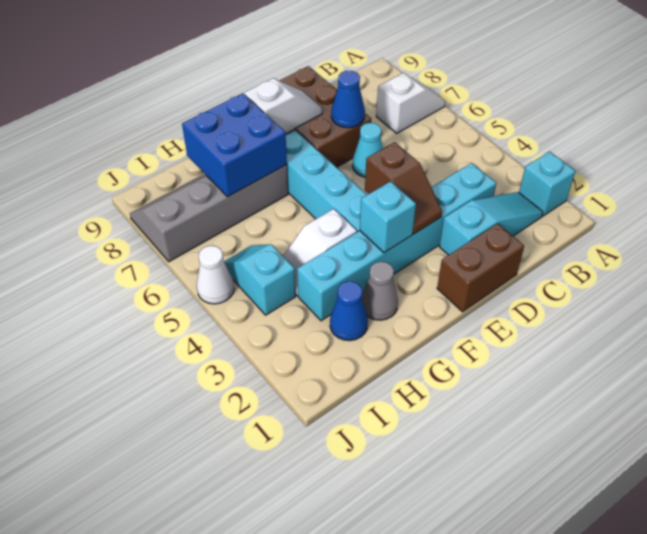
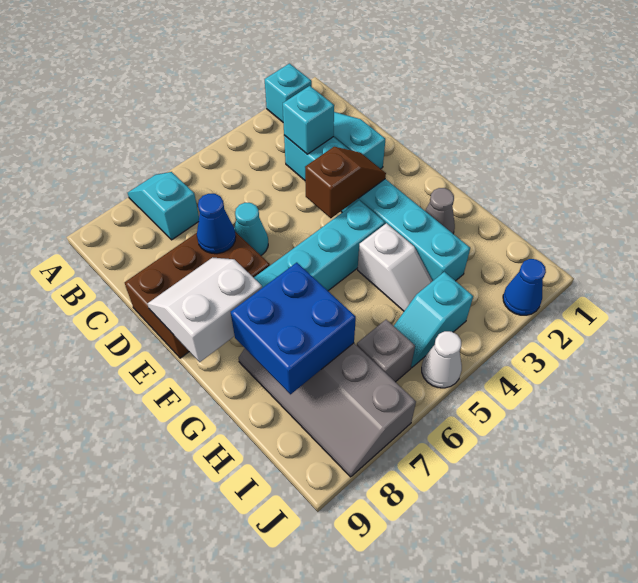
white 1x2 slope [376,73,445,133] -> cyan 1x2 slope [128,172,199,240]
brown 1x2 brick [437,223,524,312] -> none
white 1x2 slope [244,78,322,133] -> white 2x2 slope [148,257,262,362]
cyan 1x1 brick [360,181,416,253] -> cyan 1x1 brick moved to [283,86,334,154]
blue 1x1 cone [330,281,368,341] -> blue 1x1 cone moved to [503,259,546,315]
none -> grey 1x1 brick [357,320,415,382]

